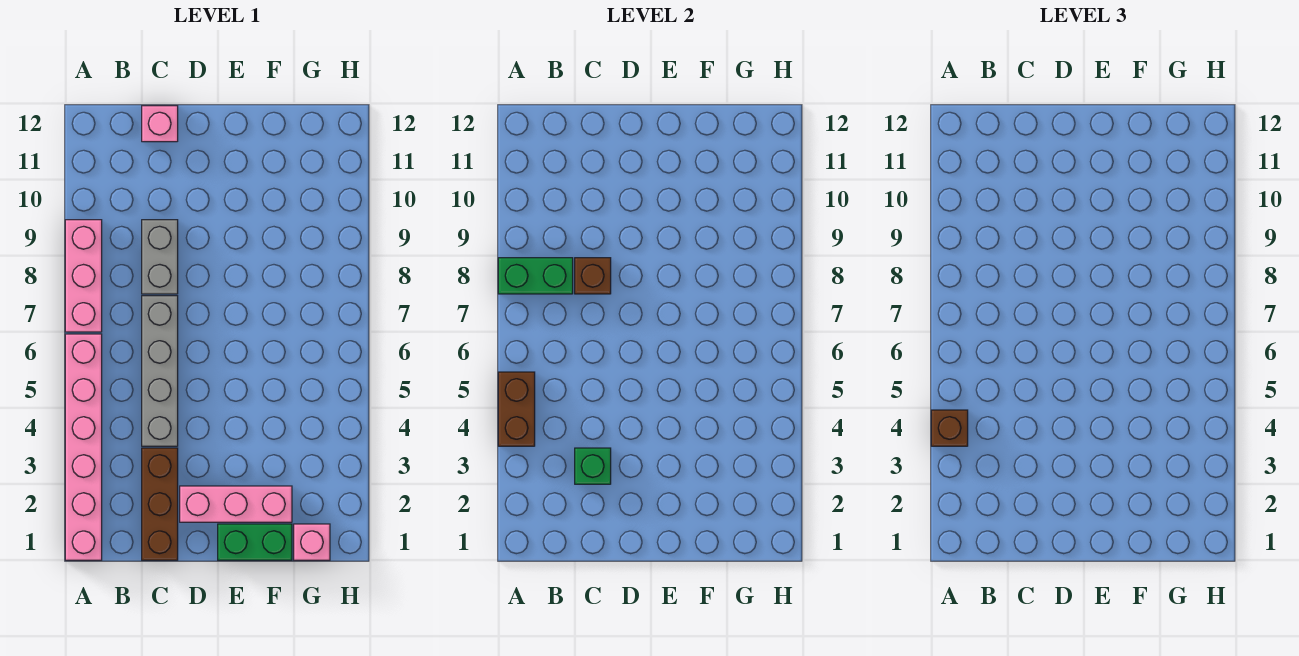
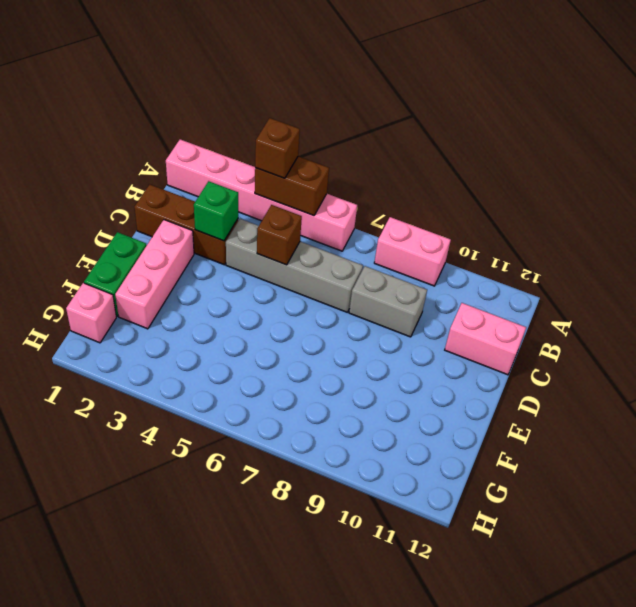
pink 1x3 brick [65,220,102,332] -> pink 1x2 brick [374,217,451,286]
green 1x2 brick [498,258,573,294] -> none
brown 1x1 brick [575,258,611,294] -> brown 1x1 brick moved to [257,205,302,265]
pink 1x1 brick [142,106,178,142] -> pink 1x2 brick [445,303,526,375]

